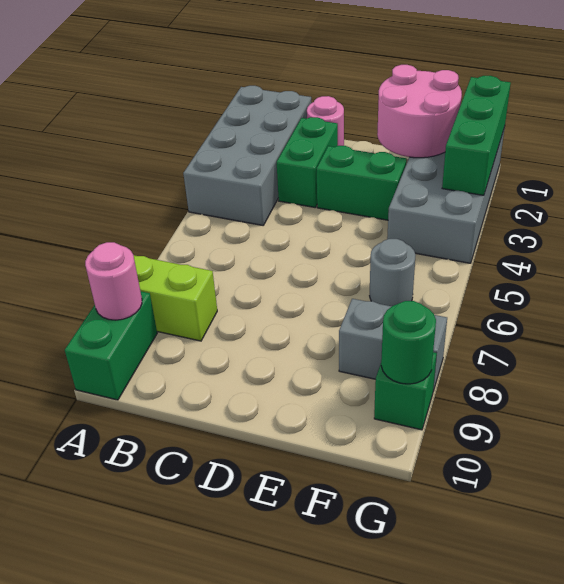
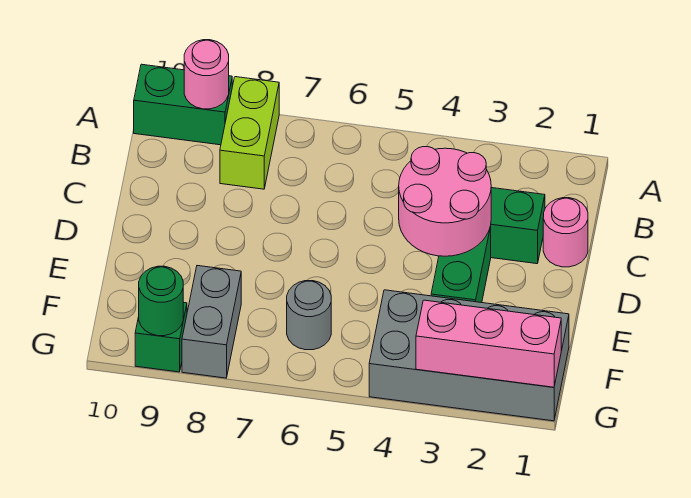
grey 2x4 brick [183,86,311,225] -> none
pink 2x2 round brick [377,65,462,158] -> pink 2x2 round brick moved to [399,147,491,256]
green 1x3 brick [442,76,511,195] -> pink 1x3 brick [416,300,561,387]

